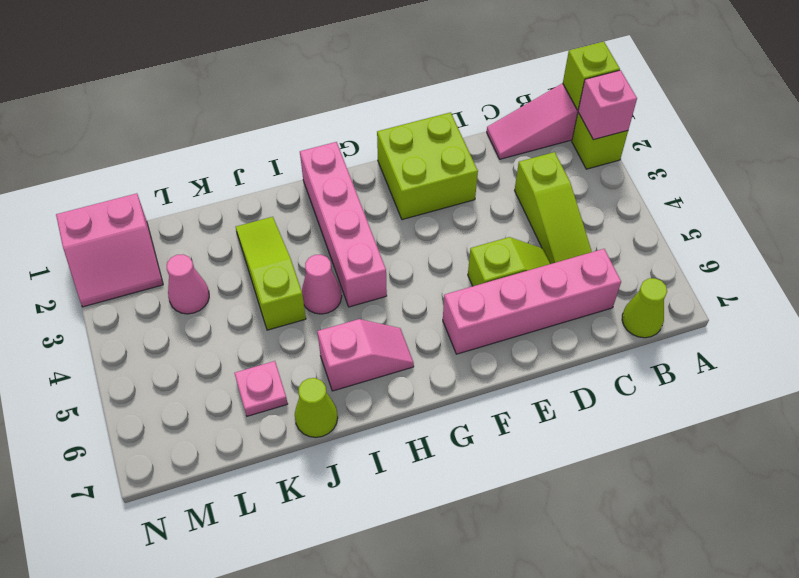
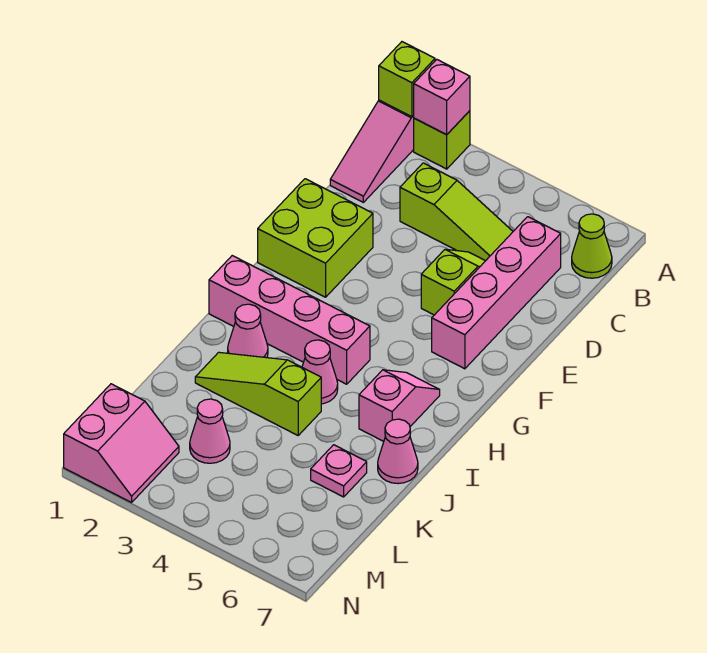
none -> pink 1x1 cone [228,304,268,358]
lime 1x1 cone [295,378,338,437] -> pink 1x1 cone [378,419,418,484]

